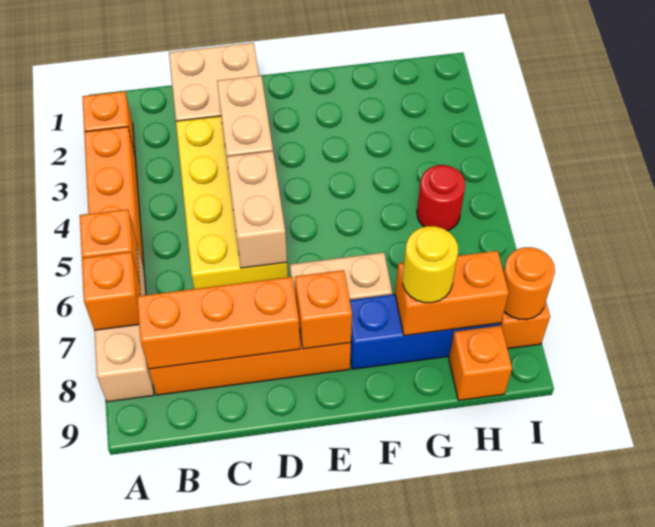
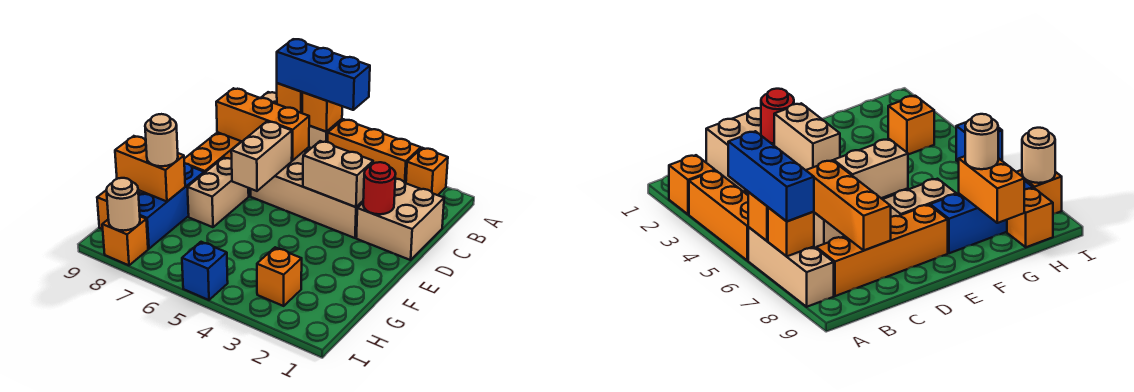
none -> blue 1x3 brick [277,39,370,110]
orange 1x3 brick [137,277,300,369] -> orange 1x3 brick turned to [216,88,309,161]
yellow 2x4 brick [176,116,288,289] -> tan 2x4 brick [251,147,363,238]
tan 1x2 brick [227,151,287,268] -> tan 1x2 brick turned to [231,121,292,191]
orange 1x1 brick [295,270,352,349] -> orange 1x1 brick moved to [257,247,302,306]
orange 1x2 brick [395,251,509,336] -> orange 1x2 brick turned to [115,136,185,202]
yellow 1x1 round brick [403,226,458,303] -> tan 1x1 round brick [145,114,178,166]
red 1x1 round brick [417,165,465,231] -> red 1x1 round brick moved to [363,162,396,214]
none -> blue 1x1 brick [182,242,228,300]
orange 1x1 round brick [503,247,555,320] -> tan 1x1 round brick [106,178,140,231]

